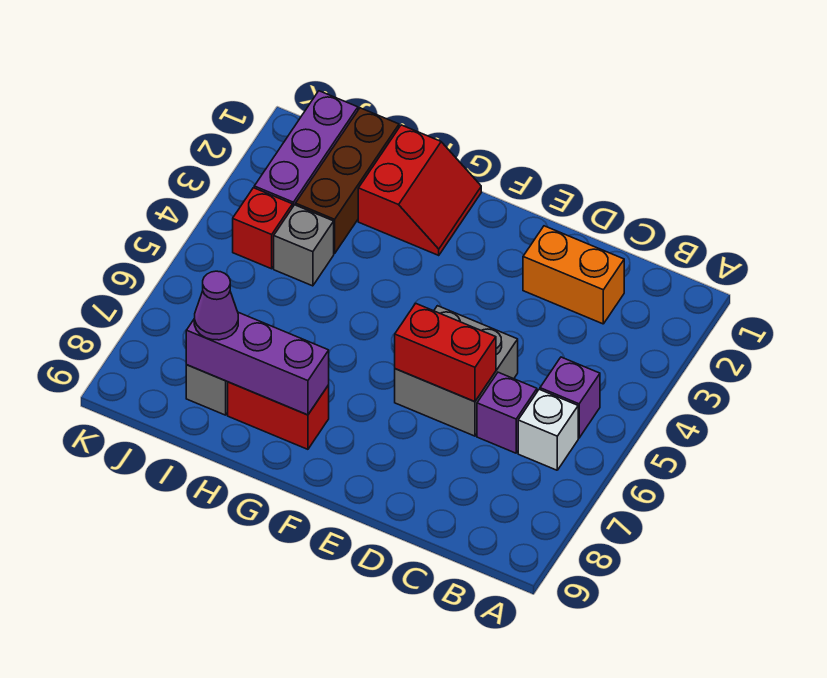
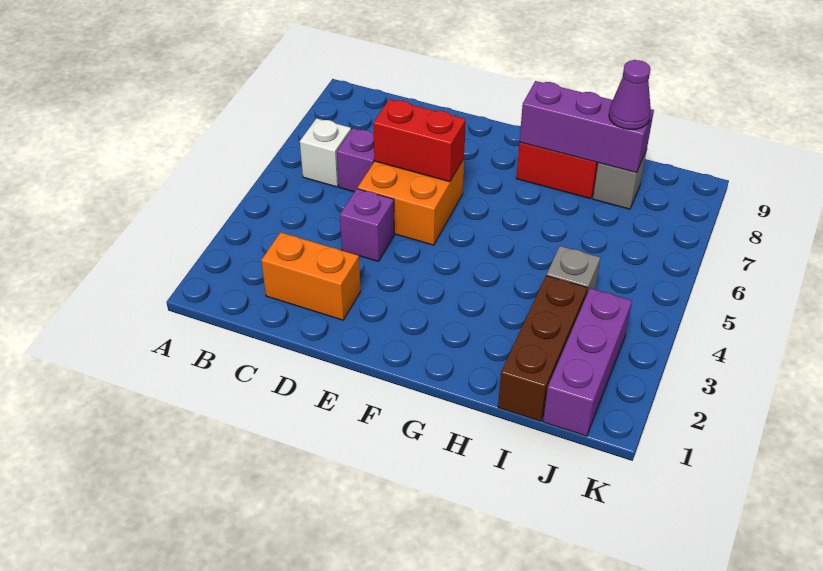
purple 1x1 brick [540,357,600,438] -> purple 1x1 brick moved to [340,189,394,261]
grey 2x2 brick [395,306,518,436] -> orange 2x2 brick [357,159,464,245]
red 2x2 slope [358,125,481,255] -> none
red 1x1 brick [233,188,292,269] -> none

